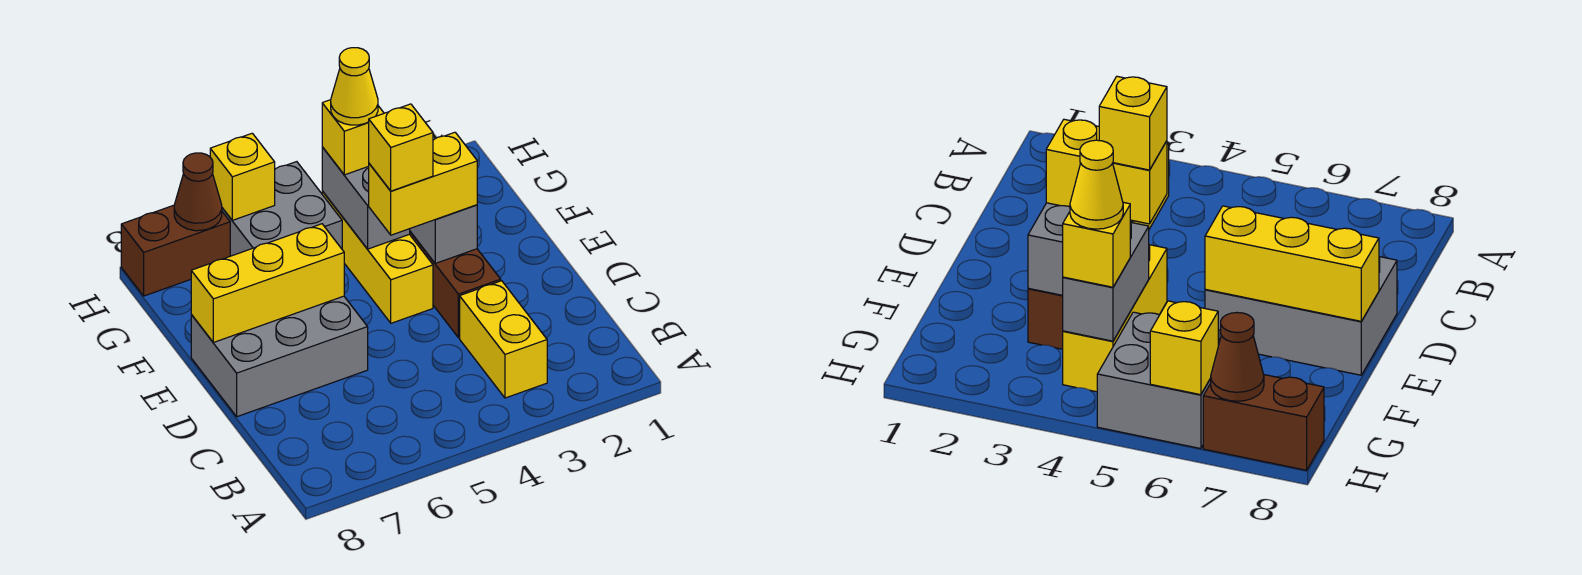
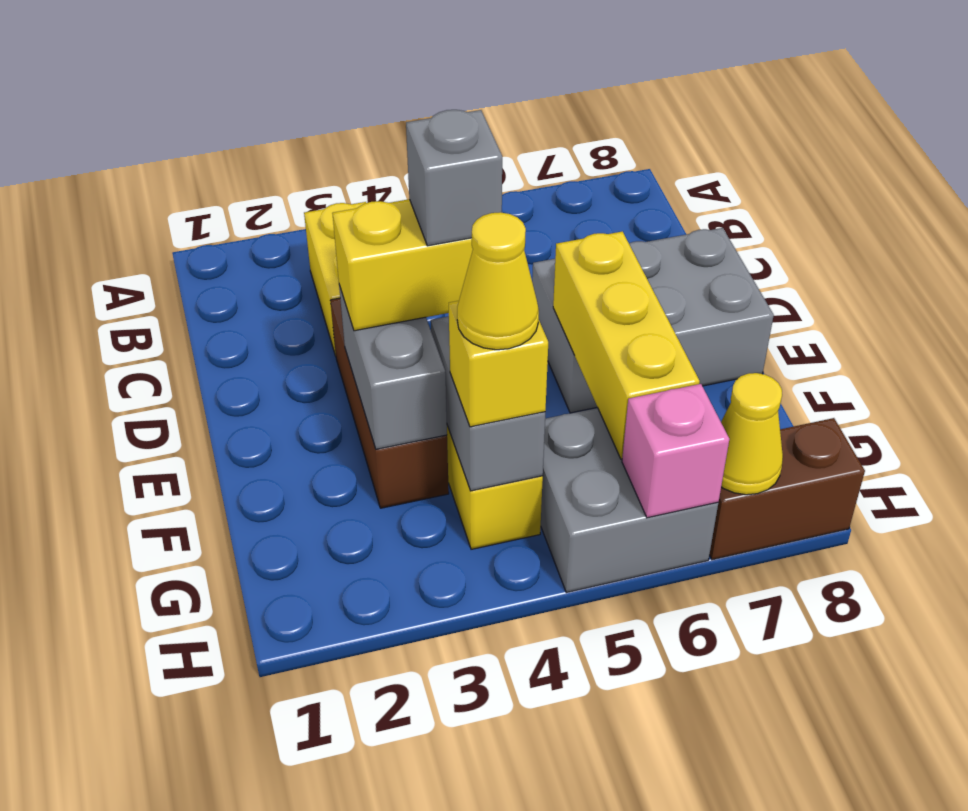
yellow 1x1 brick [369,104,433,191] -> grey 1x1 brick [406,110,502,246]
yellow 1x3 brick [191,224,344,342] -> yellow 1x3 brick turned to [553,231,700,459]
yellow 1x1 brick [210,133,275,220] -> pink 1x1 brick [622,384,729,518]
brown 1x1 cone [174,153,222,231] -> yellow 1x1 cone [721,373,783,495]

